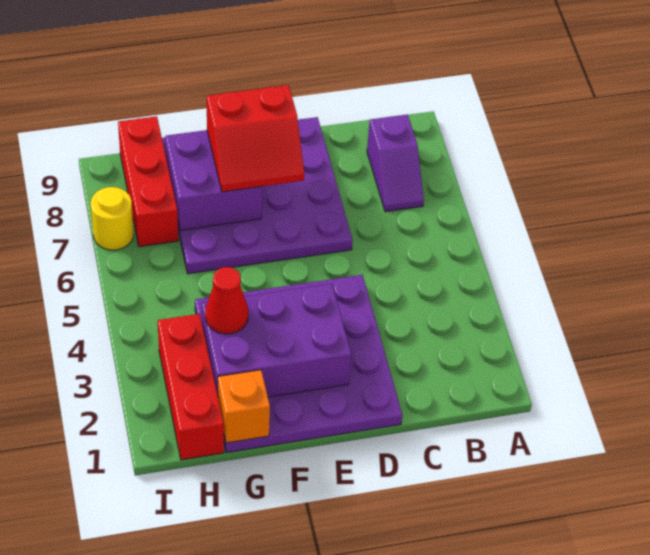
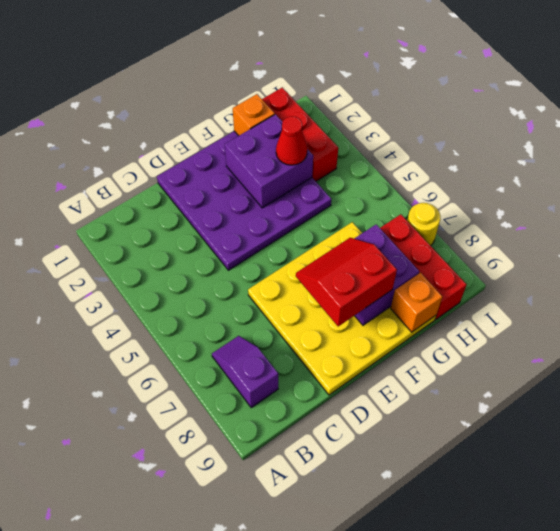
purple 4x4 plate [162,117,353,274] -> yellow 4x4 plate [248,222,436,395]
purple 2x3 brick [202,284,351,397] -> purple 2x2 brick [225,114,313,208]
none -> orange 1x1 brick [391,273,442,332]

